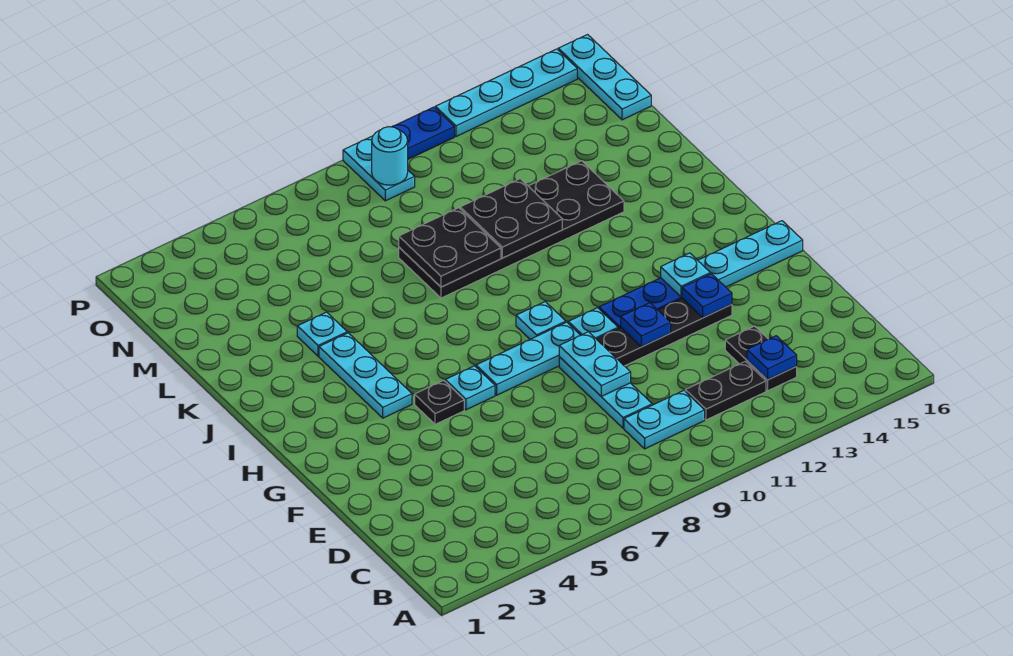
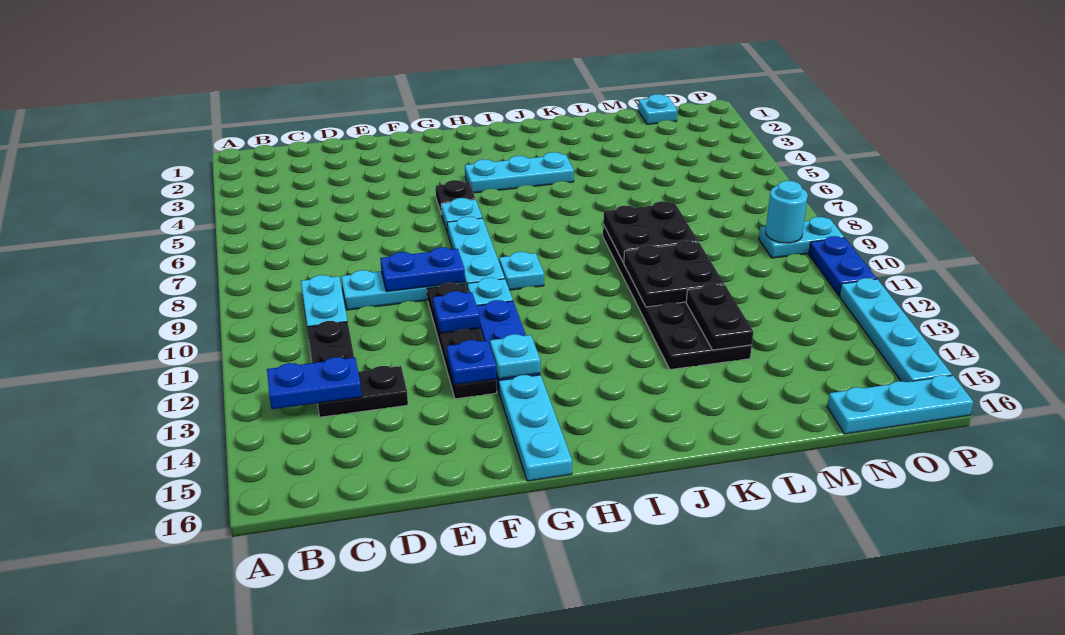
blue 1x1 plate [747,336,797,380] -> blue 1x2 plate [267,357,362,409]
cyan 1x2 plate [559,332,631,396] -> blue 1x2 plate [380,247,465,292]
cyan 1x1 plate [297,312,347,356] -> cyan 1x1 plate moved to [638,94,677,124]
none -> black 1x2 plate [686,284,753,350]

